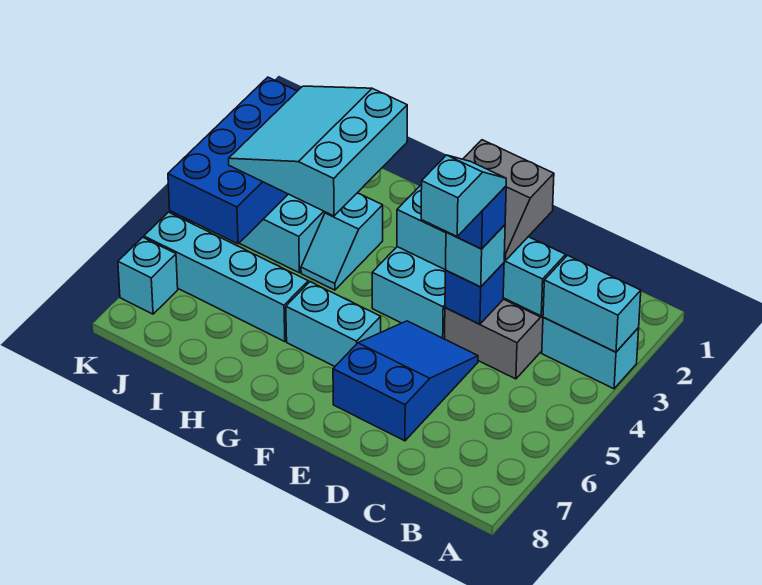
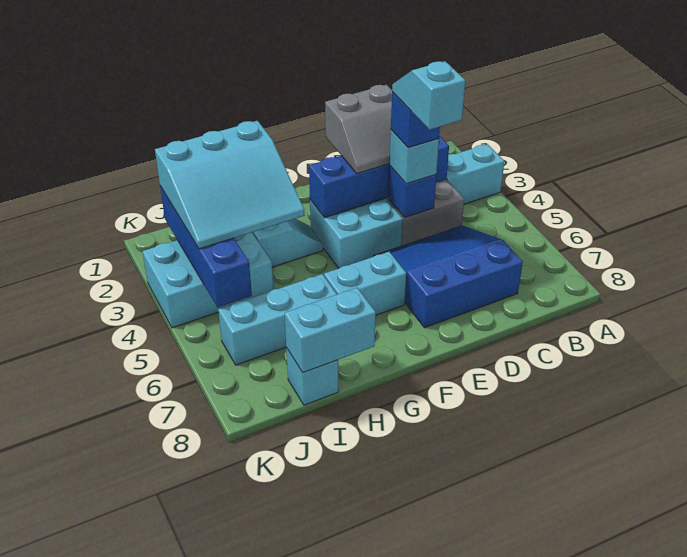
cyan 1x2 brick [543,255,641,352] -> cyan 1x2 brick moved to [285,288,376,373]
cyan 1x4 brick [397,186,566,316] -> blue 1x4 brick [309,136,449,218]
blue 2x3 slope [333,321,478,441] -> blue 3x3 slope [373,226,523,328]
cyan 3x3 slope [229,86,407,216] -> cyan 3x3 slope turned to [155,121,304,249]
cyan 1x2 slope [301,193,383,290] -> cyan 1x2 slope turned to [252,219,323,267]
cyan 1x4 brick [144,212,308,342] -> cyan 1x3 brick [218,274,337,365]
blue 2x4 brick [168,77,297,244] -> blue 1x4 brick [160,186,252,307]
cyan 1x1 brick [118,237,178,314] -> cyan 1x1 brick moved to [286,348,338,405]

